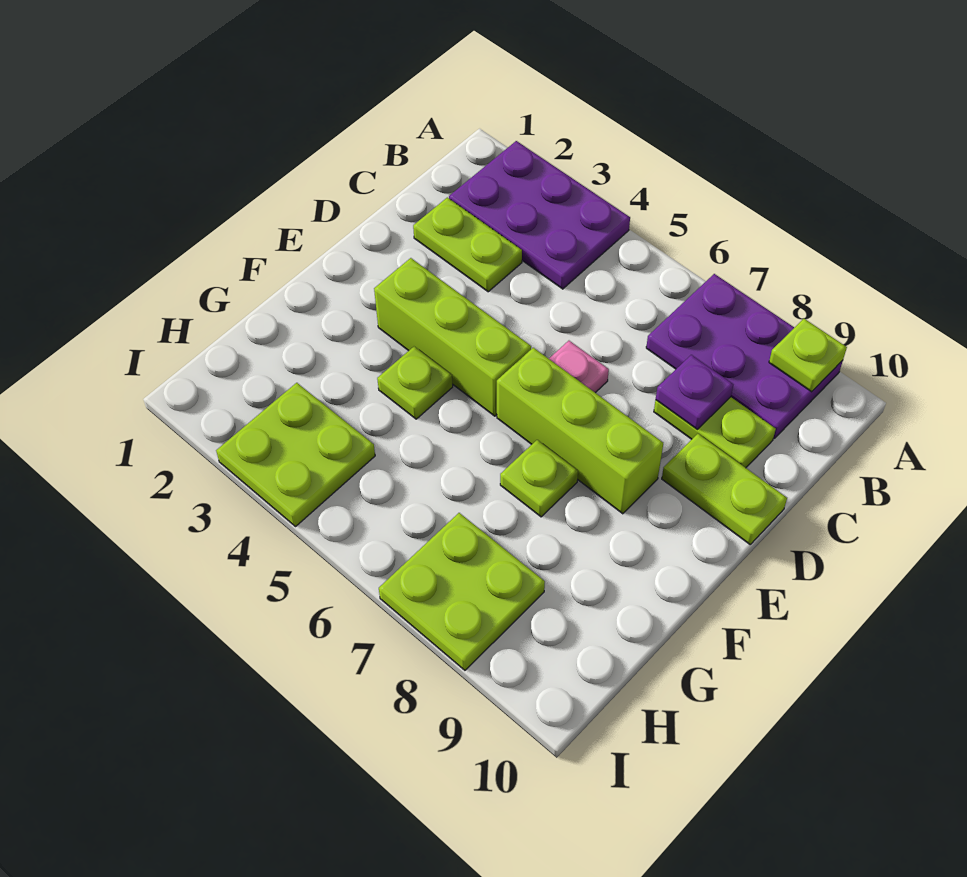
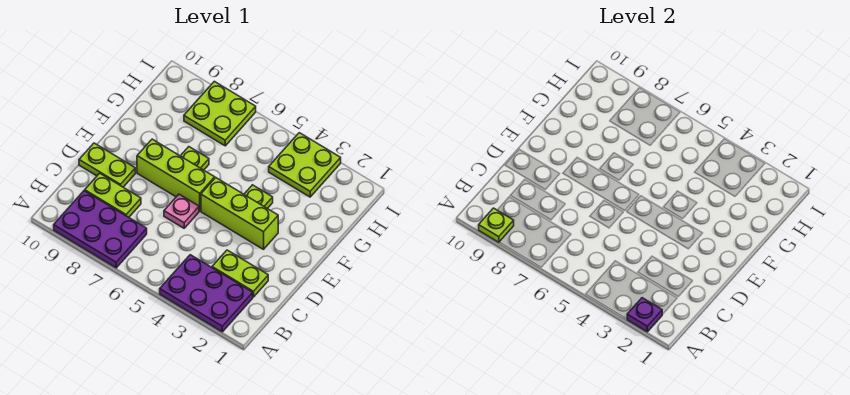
purple 1x1 plate [656,355,733,429] -> purple 1x1 plate moved to [627,298,662,332]

